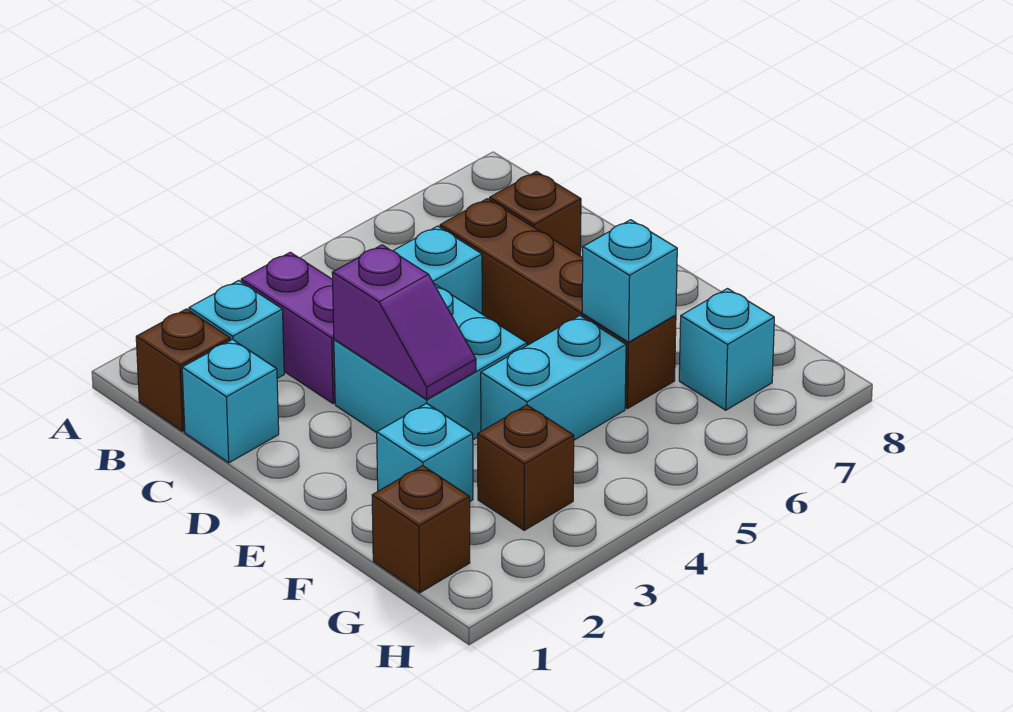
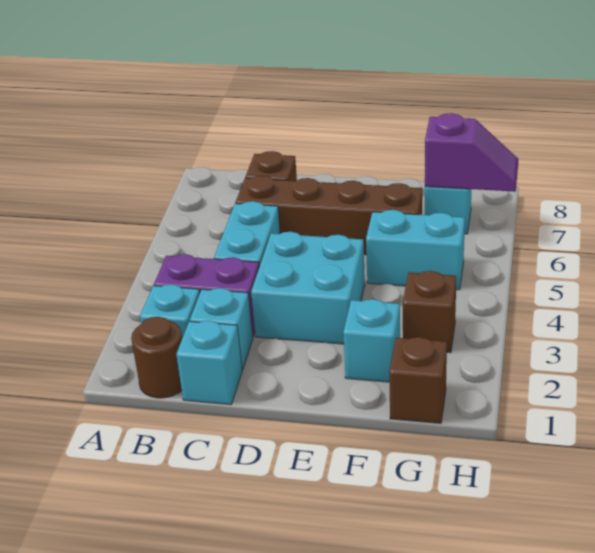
brown 1x1 brick [136,309,230,431] -> brown 1x1 round brick [131,317,182,398]
purple 1x2 slope [332,245,476,399] -> purple 1x2 slope moved to [425,113,518,192]
cyan 1x2 brick [481,316,626,440] -> cyan 1x2 brick turned to [366,210,465,290]
cyan 1x1 brick [582,220,677,342] -> cyan 1x1 brick moved to [190,288,253,370]

